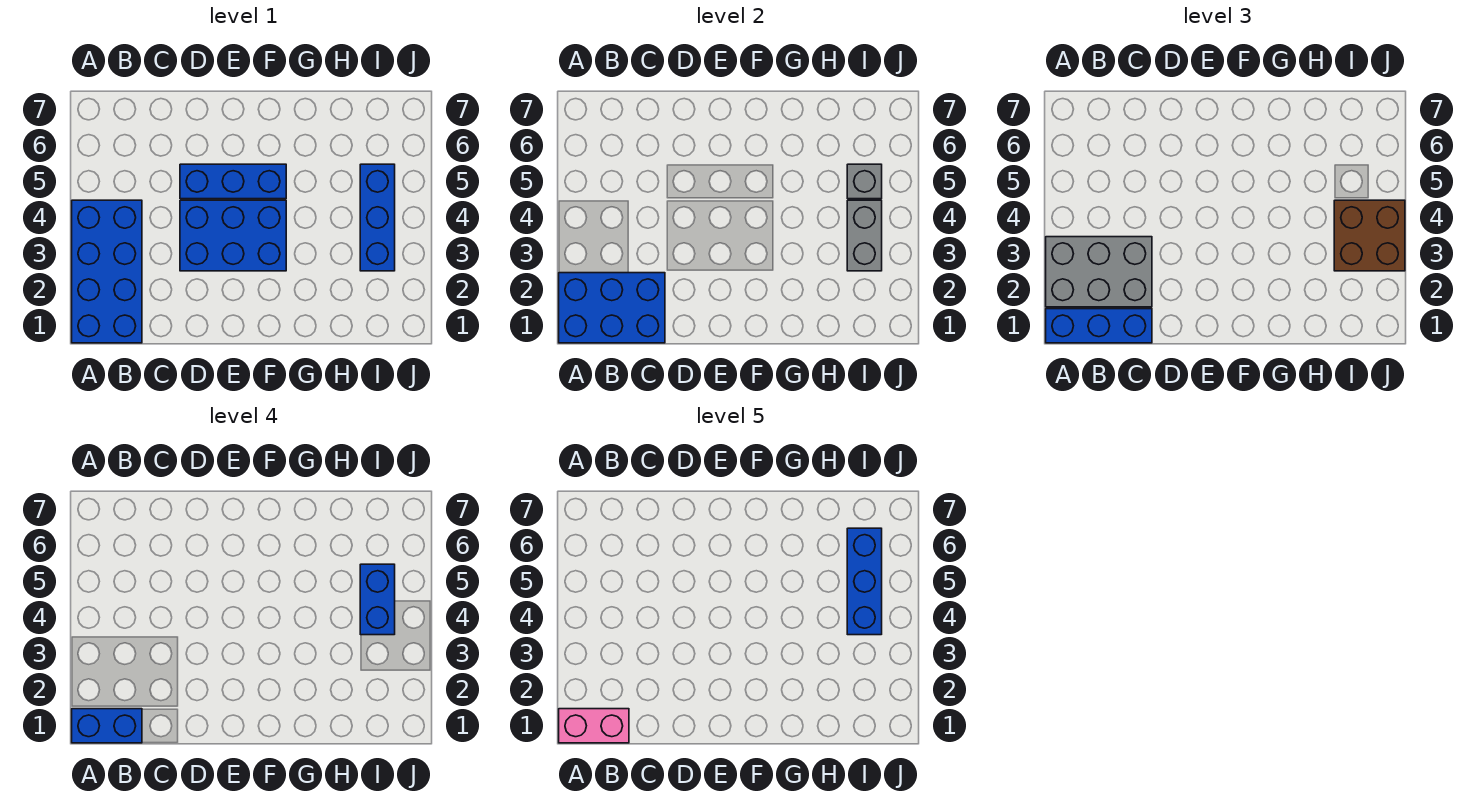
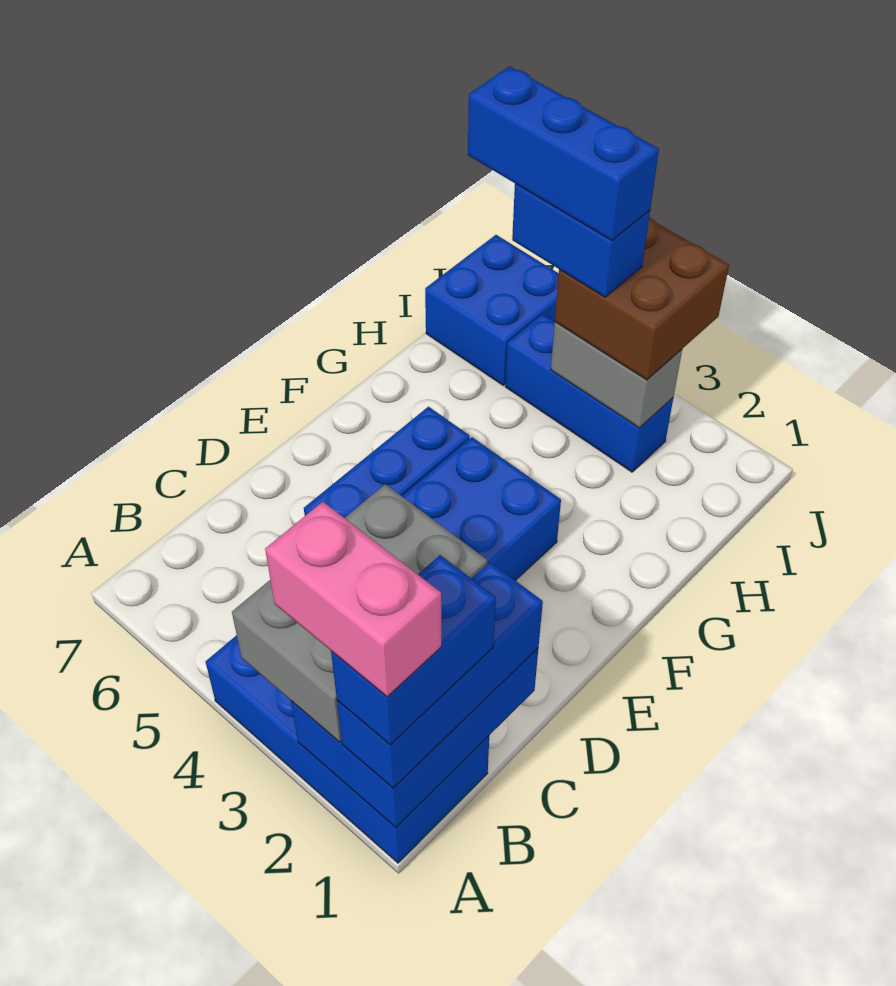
pink 1x2 brick [559,709,629,743] -> pink 1x2 brick turned to [265,502,442,697]
grey 1x1 brick [847,164,882,199] -> none
none -> blue 2x2 brick [425,235,559,386]

